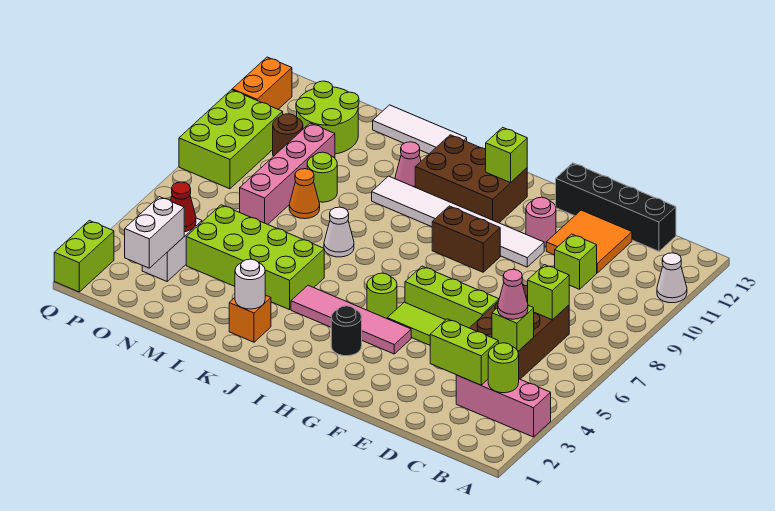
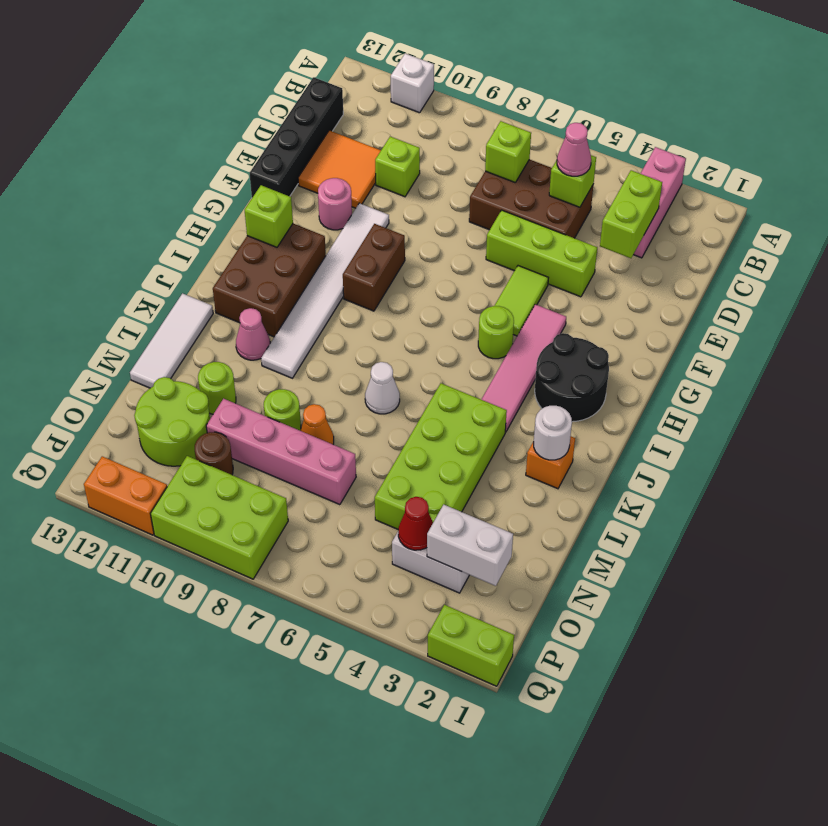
white 1x1 cone [657,253,687,303] -> white 1x1 brick [391,54,434,113]
lime 1x1 round brick [488,343,519,393] -> lime 1x1 round brick moved to [198,362,236,414]
lime 1x3 brick [405,266,499,328] -> lime 1x3 brick turned to [486,210,597,297]
black 1x1 round brick [331,306,362,356] -> black 2x2 round brick [535,333,609,422]

